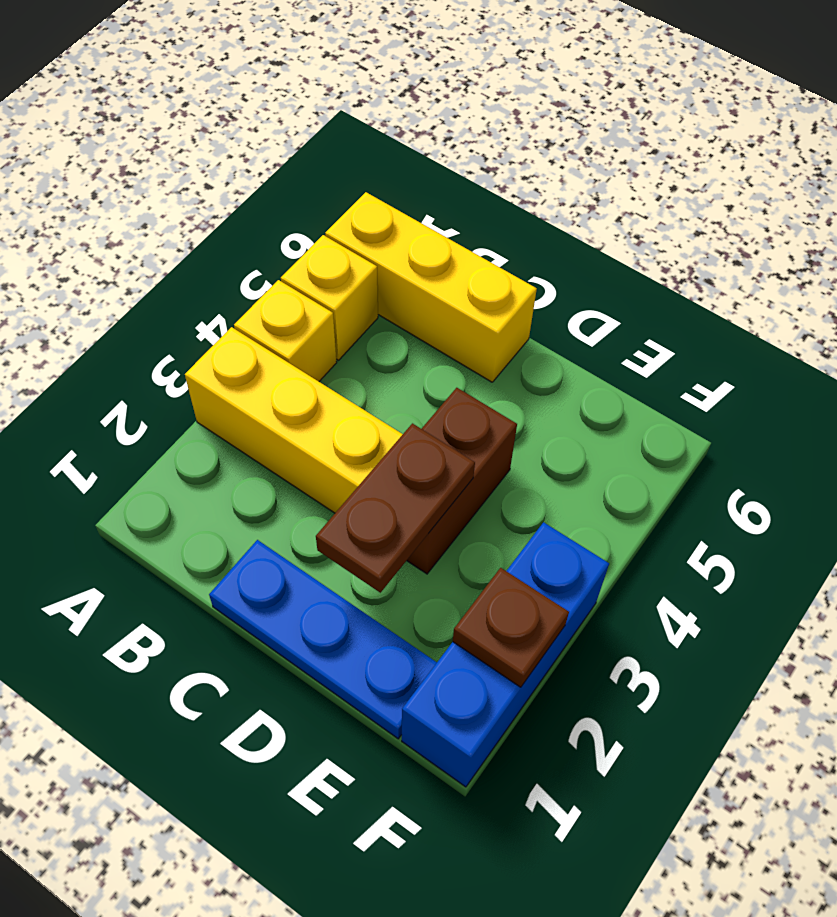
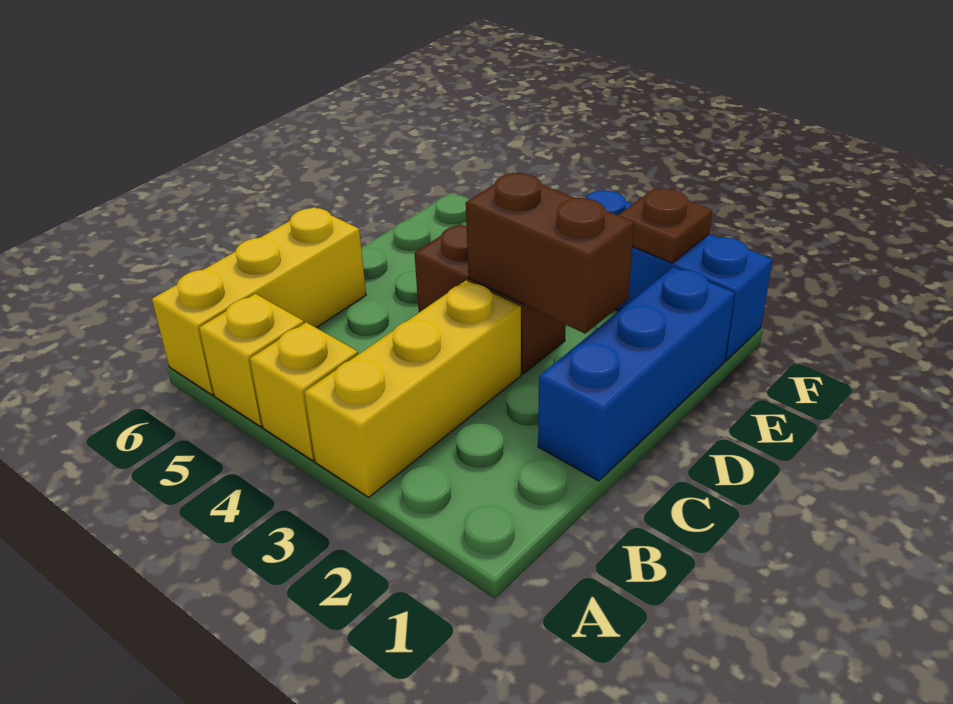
blue 1x3 plate [209,540,437,739] -> blue 1x3 brick [538,267,735,481]
brown 1x2 plate [316,423,475,593] -> brown 1x2 brick [466,173,634,334]

